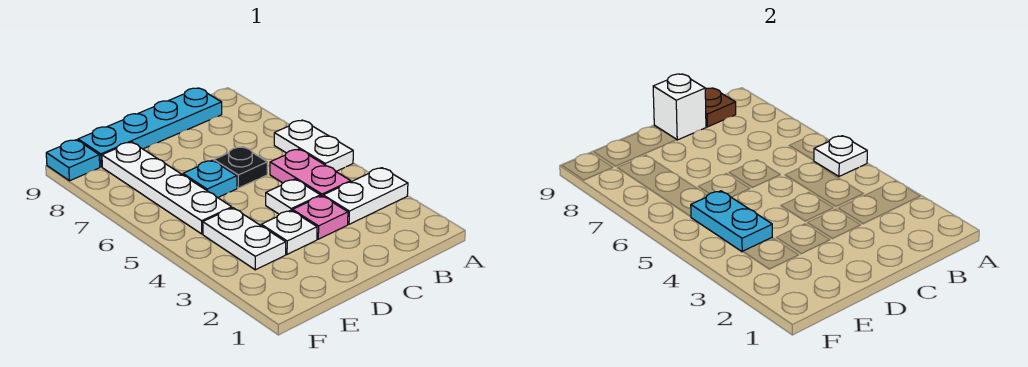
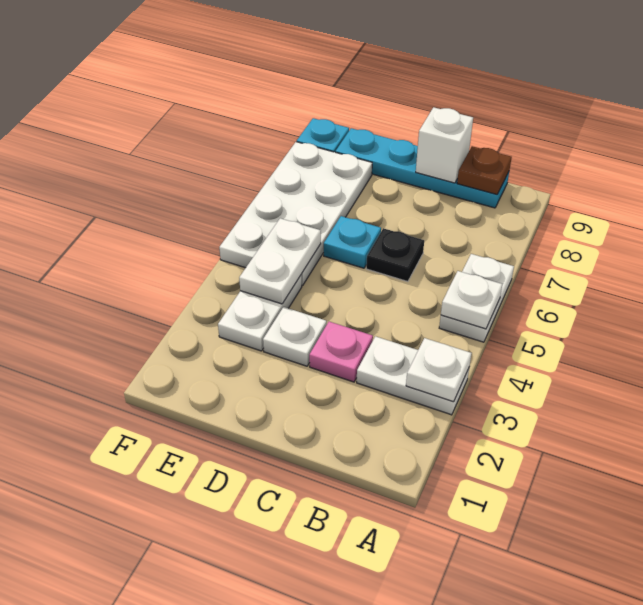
pink 1x2 plate [270,149,351,196] -> none
white 1x1 plate [266,179,321,214] -> white 1x1 plate moved to [406,338,472,402]
cyan 1x2 plate [691,191,772,252] -> white 1x2 plate [239,218,321,304]
white 1x4 plate [102,142,232,234] -> white 2x4 plate [219,142,372,285]

